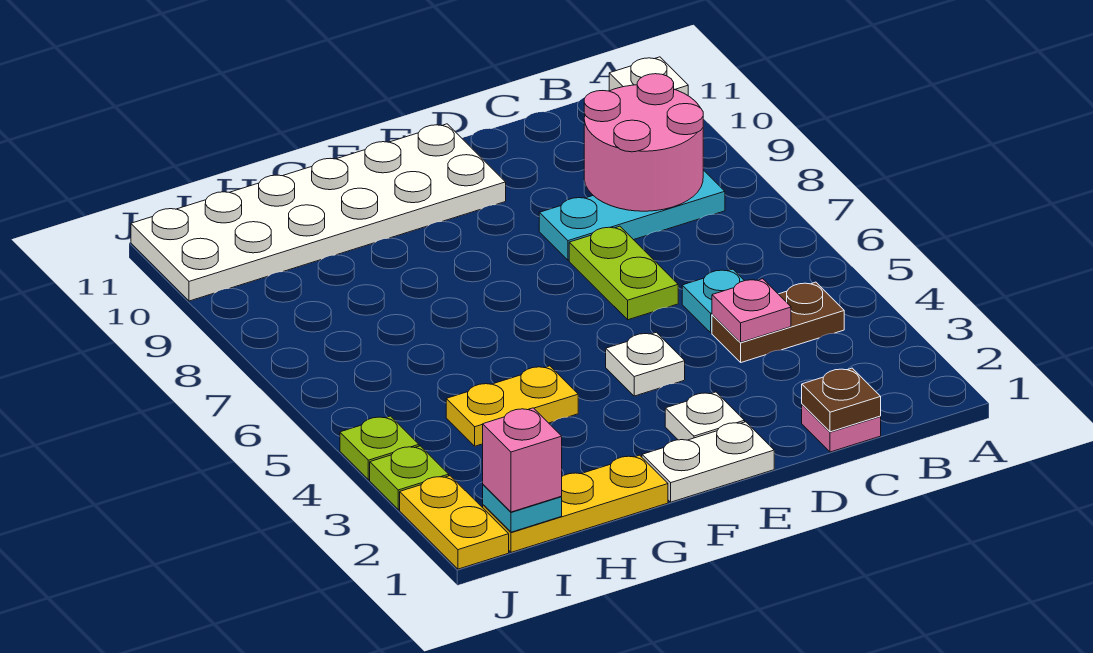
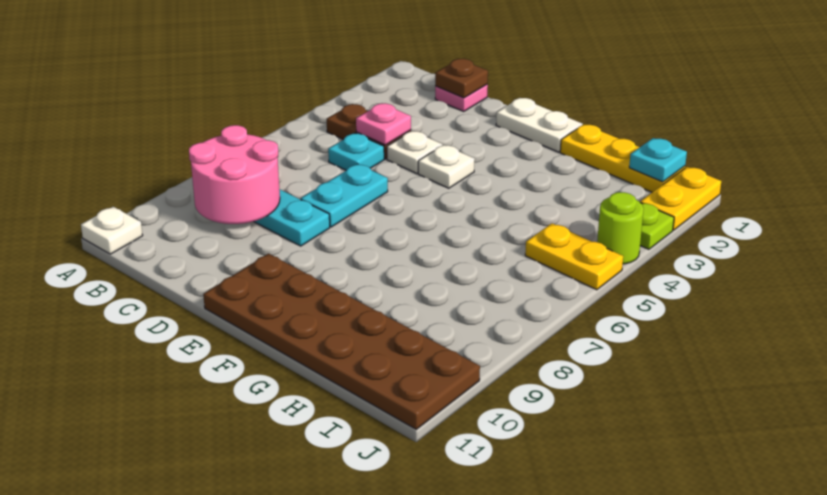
lime 1x2 plate [569,226,678,320] -> cyan 1x2 plate [301,164,388,227]
white 1x1 plate [665,392,745,440] -> white 1x1 plate moved to [387,131,442,173]
white 2x6 plate [131,124,506,301] -> brown 2x6 plate [203,254,480,429]
yellow 1x2 plate [446,366,578,446] -> yellow 1x2 plate moved to [525,223,623,290]
pink 1x1 brick [483,408,562,512] -> none
lime 1x1 plate [340,416,419,480] -> lime 1x1 round brick [597,192,644,264]

